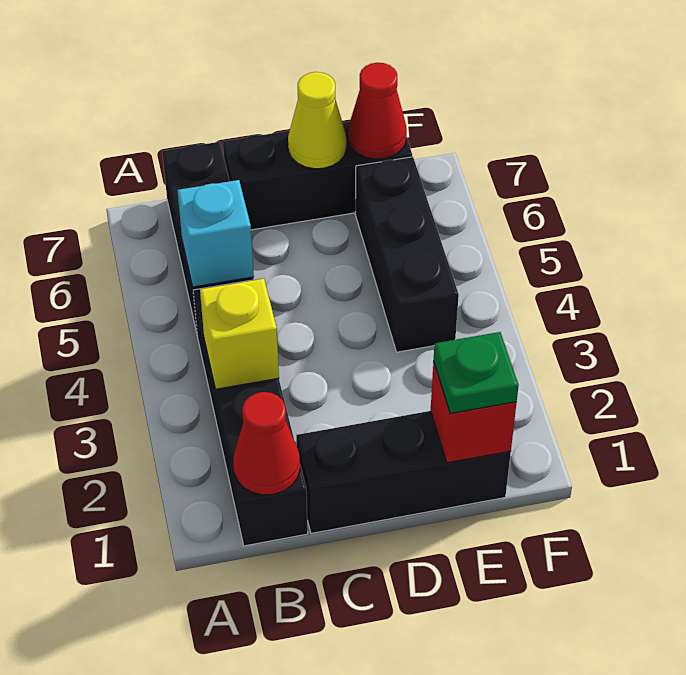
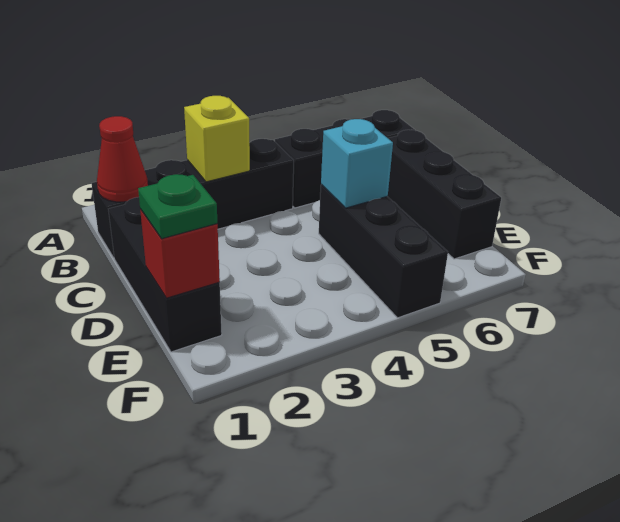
cyan 1x1 brick [177,180,254,287] -> cyan 1x1 brick moved to [321,119,393,208]
yellow 1x1 cone [288,72,347,169] -> none
black 1x3 brick [355,157,459,352] -> black 1x3 brick turned to [319,185,448,318]
red 1x1 cone [348,63,407,159] -> none

